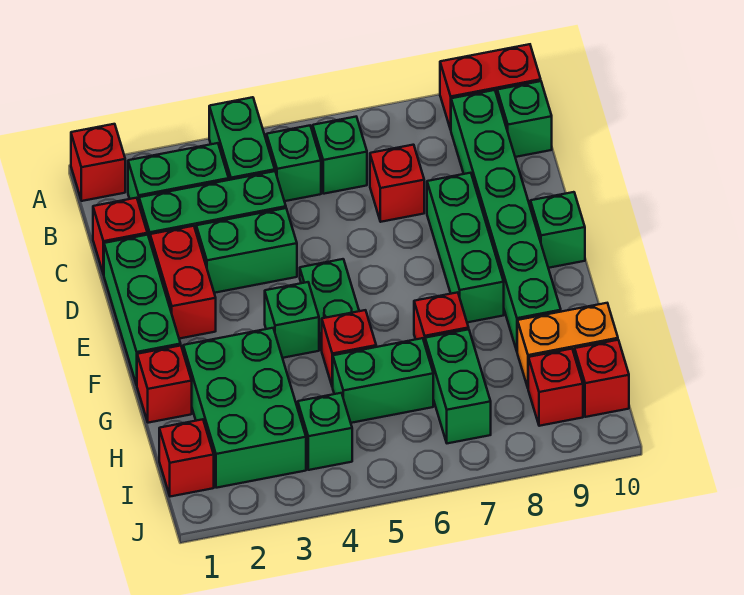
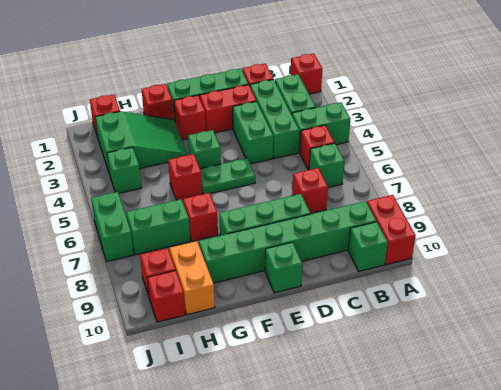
green 1x1 brick [267,126,321,201] -> red 1x1 brick [300,125,335,170]
none -> red 1x1 brick [174,95,206,140]
green 2x3 brick [183,328,306,488] -> green 2x3 slope [95,111,187,171]
green 1x2 brick [333,338,433,423] -> green 1x2 brick moved to [91,192,134,261]

